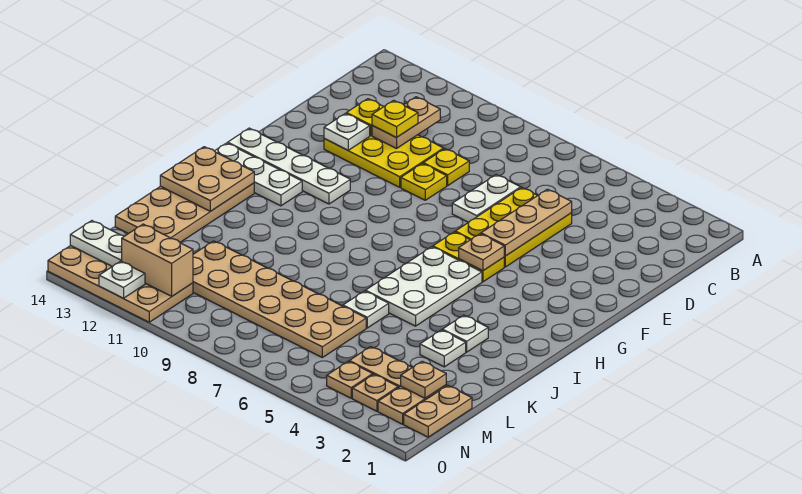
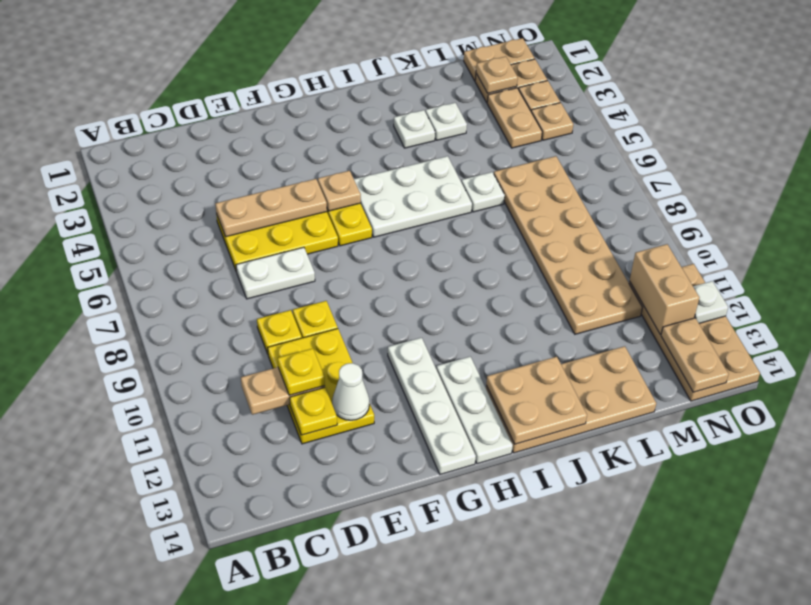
white 1x1 plate [324,113,370,150] -> white 1x1 cone [332,363,369,420]
white 1x2 plate [70,221,124,266] -> tan 1x2 plate [661,318,729,392]

